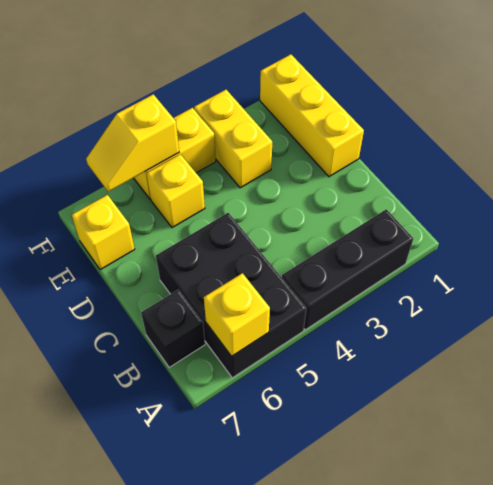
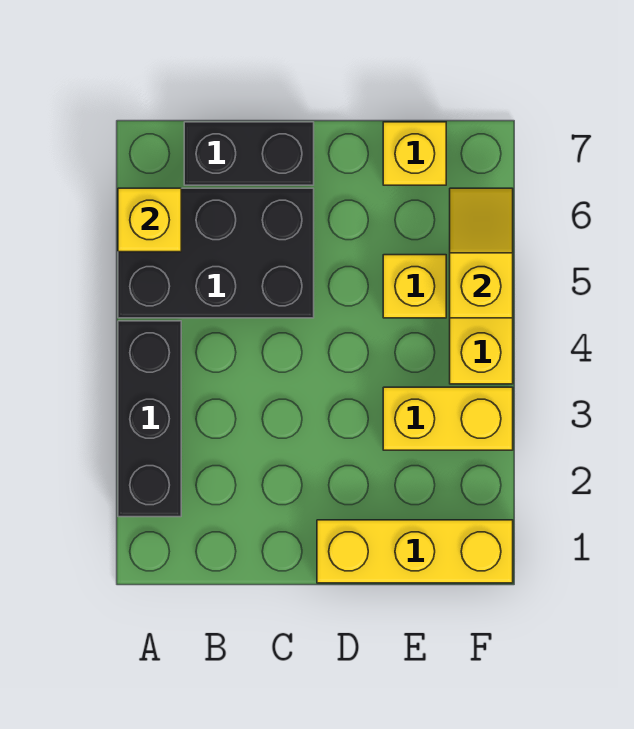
black 1x1 brick [141,290,205,368] -> black 1x2 brick [184,122,314,185]

